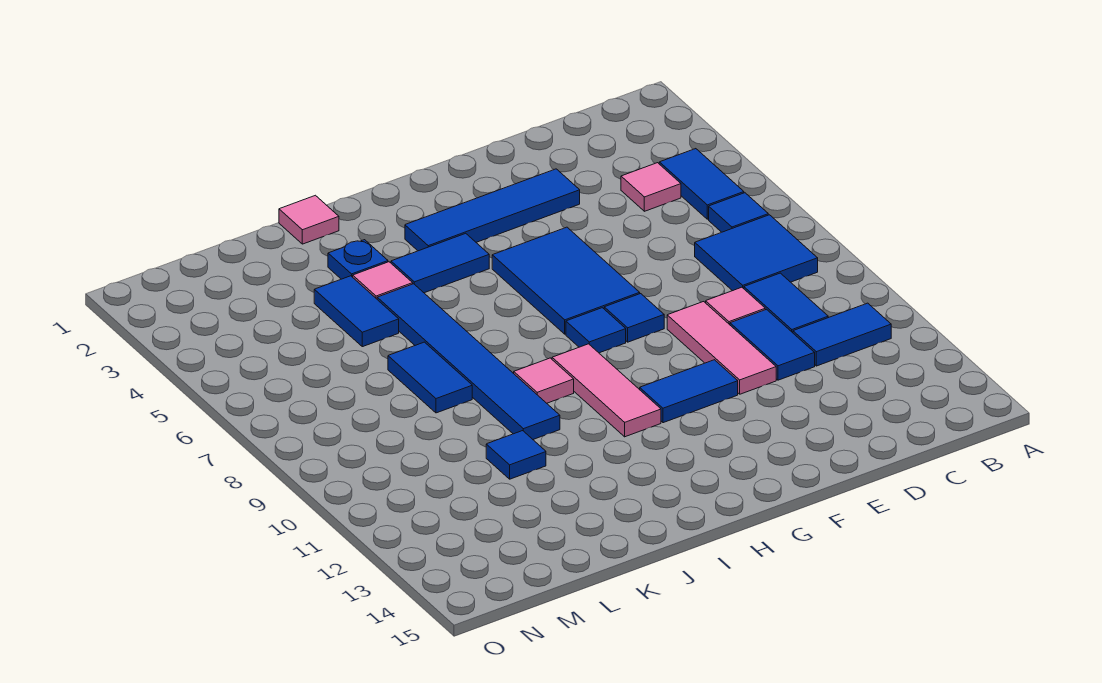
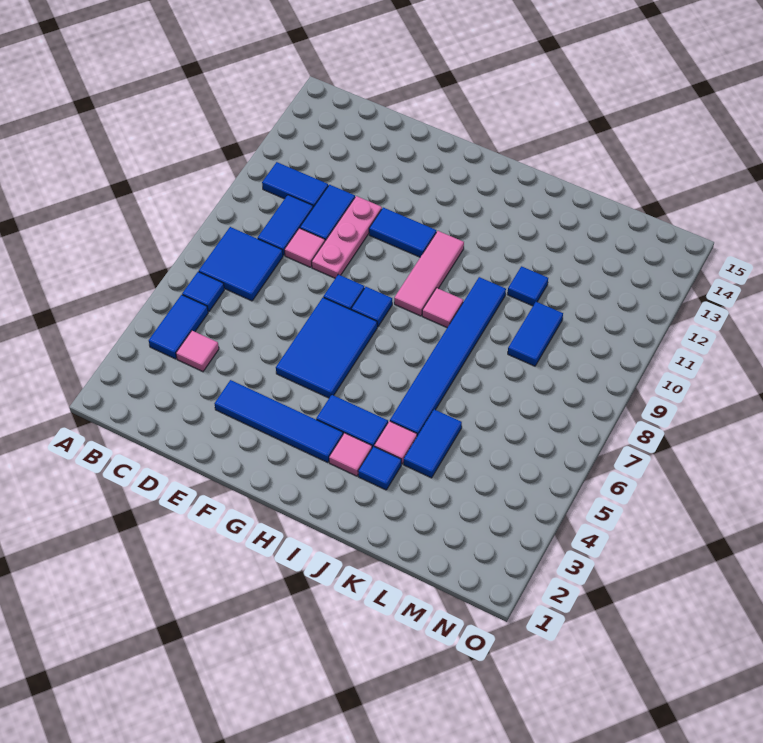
pink 1x3 tile [667,302,776,394] -> pink 1x3 plate [312,196,382,278]
pink 1x1 tile [279,195,339,244] -> pink 1x1 tile moved to [329,433,372,476]
blue 1x1 plate [328,240,388,279] -> blue 1x1 tile [358,446,401,490]
blue 1x2 tile [388,342,472,413] -> blue 1x2 tile moved to [508,302,563,366]

